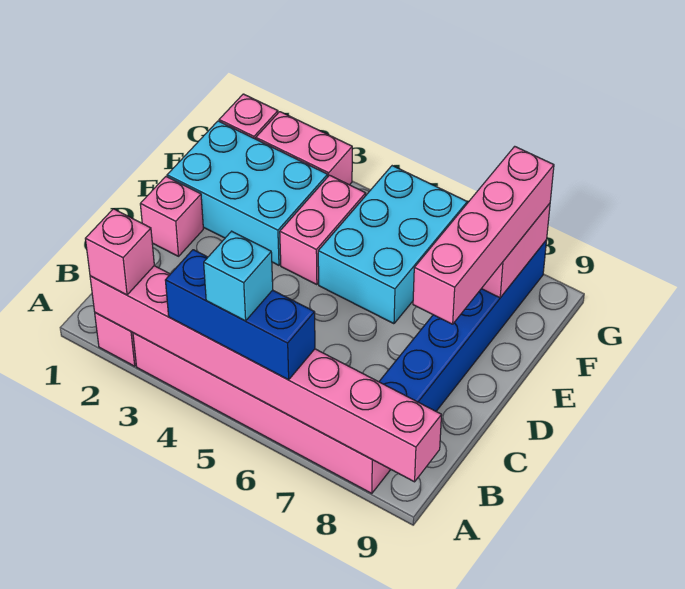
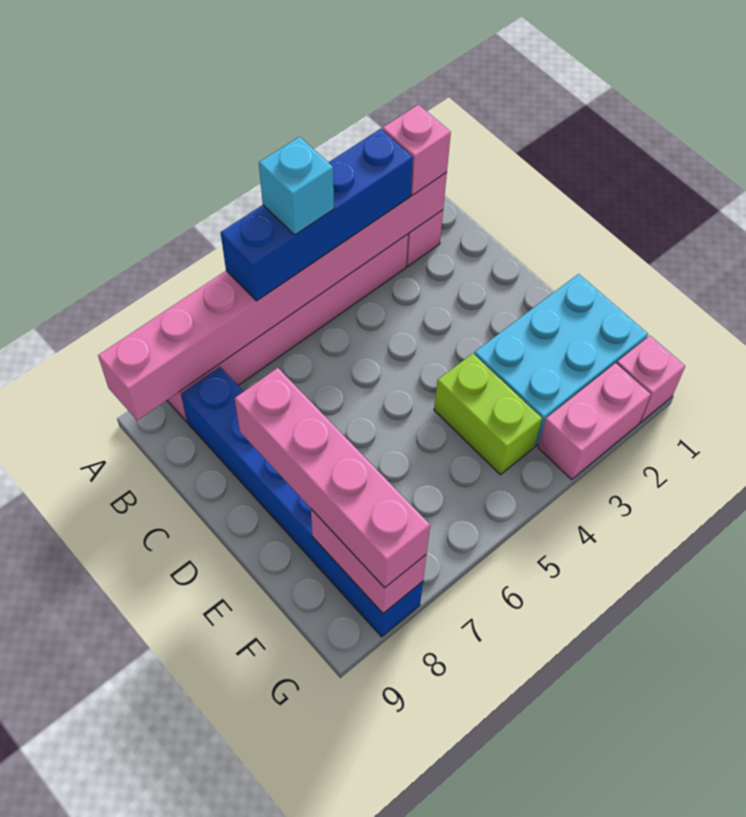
blue 1x3 brick [165,250,315,380] -> blue 1x4 brick [221,129,413,301]
pink 1x1 brick [140,177,203,256] -> none
pink 1x2 brick [280,175,366,285] -> lime 1x2 brick [434,353,542,475]
cyan 2x3 brick [318,166,467,324] -> none

